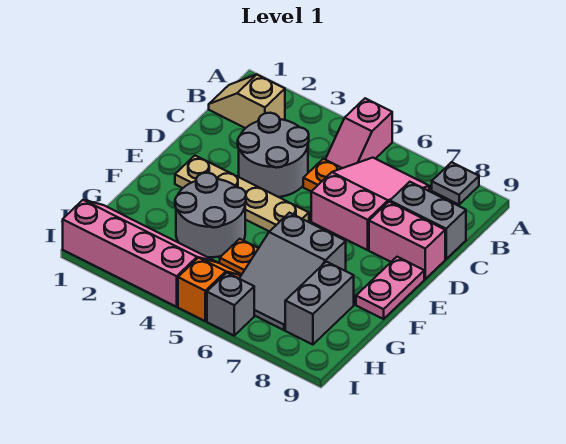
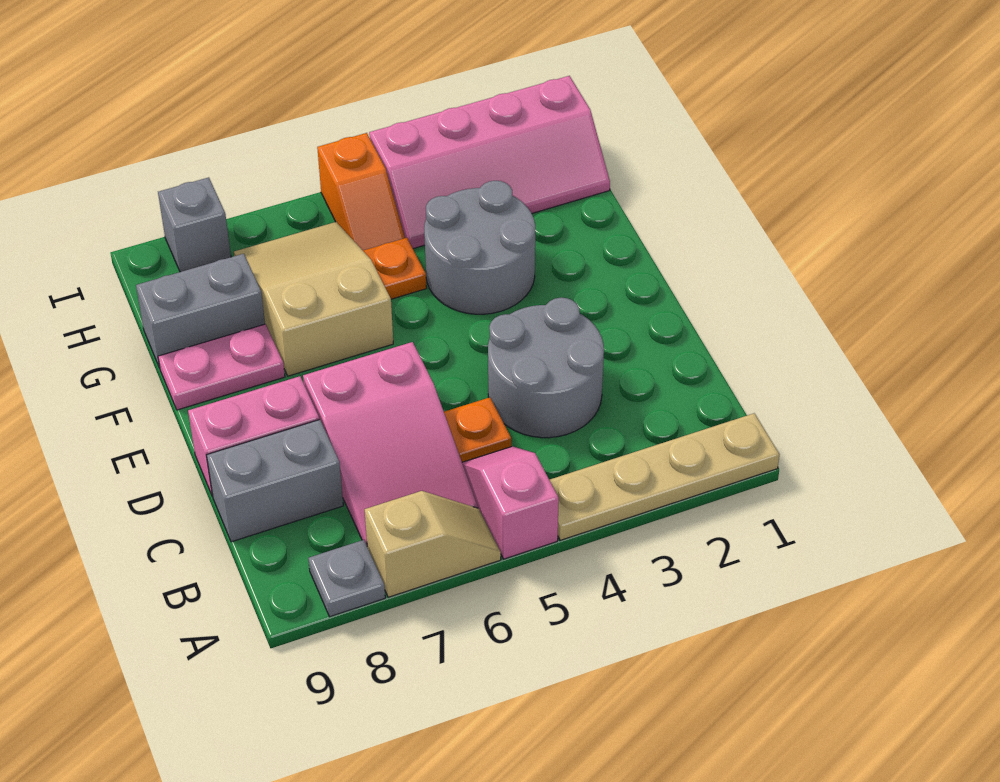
tan 1x2 slope [209,75,285,128] -> tan 1x2 slope moved to [365,491,501,597]
tan 1x4 plate [175,156,309,232] -> tan 1x4 plate moved to [550,413,780,540]
pink 1x2 plate [356,257,424,319] -> pink 1x2 plate turned to [158,324,285,410]
grey 2x3 slope [239,213,346,330] -> tan 2x3 slope [234,222,393,376]
grey 1x2 brick [285,262,354,345] -> grey 1x2 brick turned to [136,254,265,368]
grey 1x1 brick [207,273,254,335] -> grey 1x1 brick moved to [158,177,231,272]

